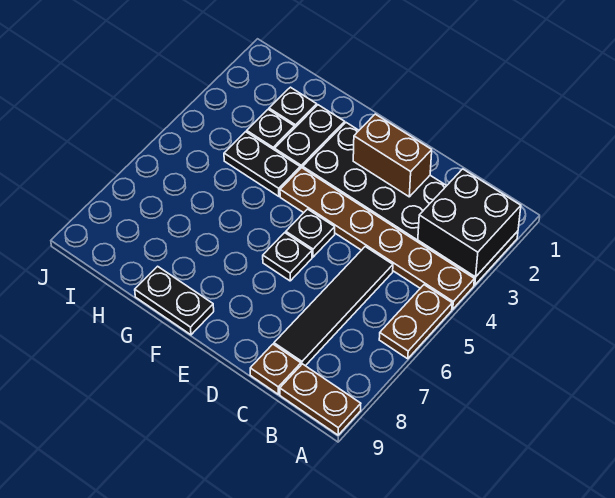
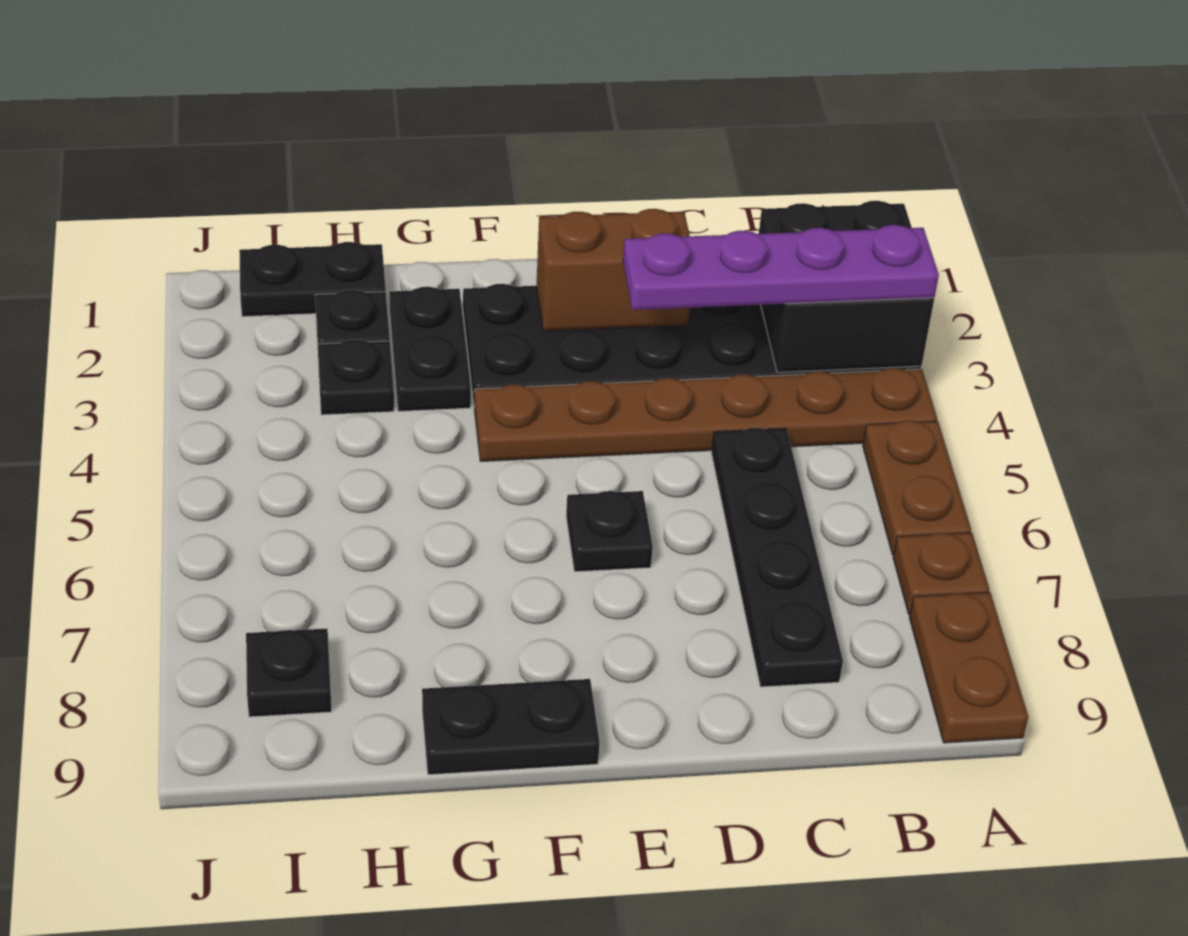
none -> purple 1x4 plate [623,225,939,310]
brown 1x2 plate [280,364,361,435] -> brown 1x2 plate turned to [909,592,1028,743]
black 1x4 tile [274,247,393,366] -> black 1x4 plate [711,428,843,687]
brown 1x1 plate [250,344,301,394] -> brown 1x1 plate moved to [893,533,989,615]
black 1x1 plate [286,209,335,257] -> black 1x1 plate moved to [246,629,332,717]
black 1x2 plate [224,132,300,196] -> black 1x2 plate moved to [239,242,386,317]

